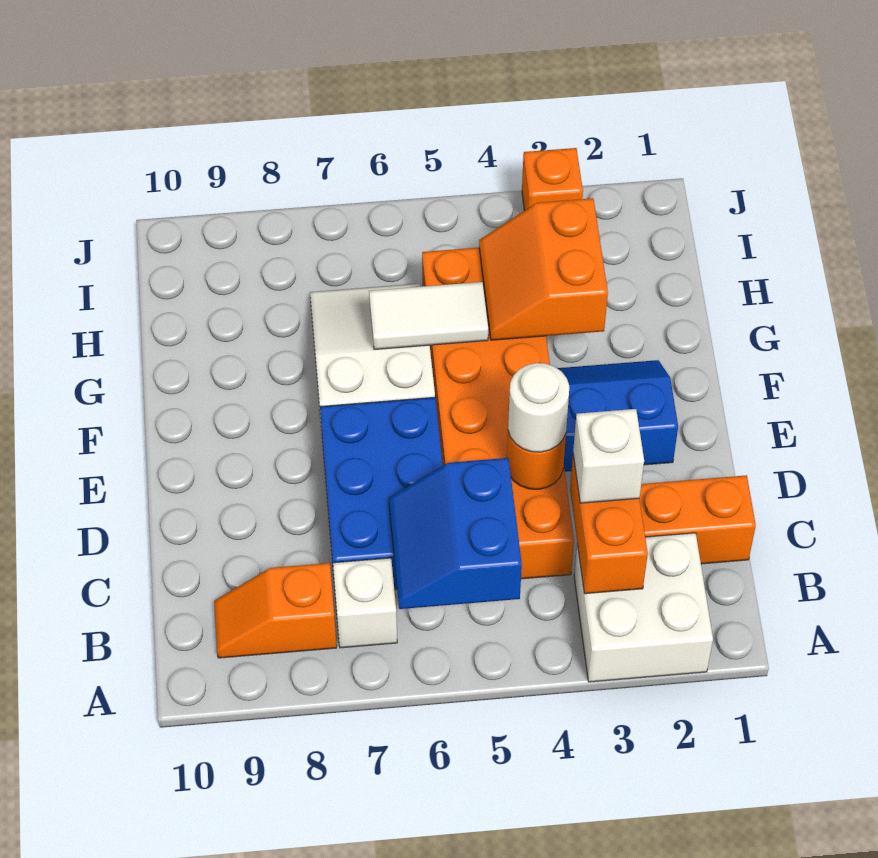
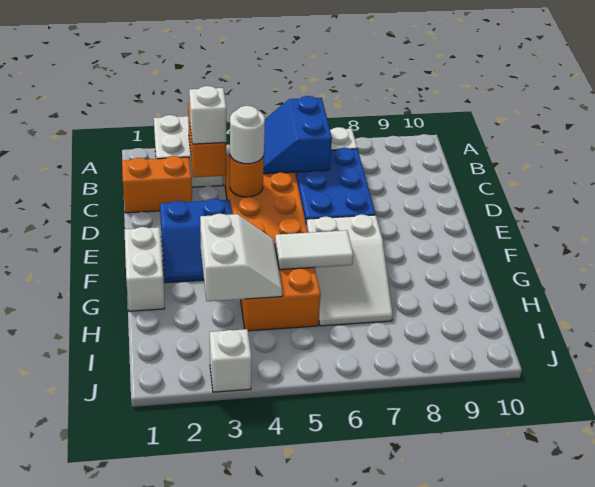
blue 2x2 slope [389,458,522,609] -> blue 2x2 slope turned to [263,96,332,174]
orange 1x2 slope [214,563,337,658] -> none
none -> white 1x2 brick [124,227,165,311]
orange 2x2 slope [479,198,608,340] -> white 2x2 slope [200,214,282,301]
orange 1x1 brick [522,148,583,211] -> white 1x1 brick [210,329,252,392]

